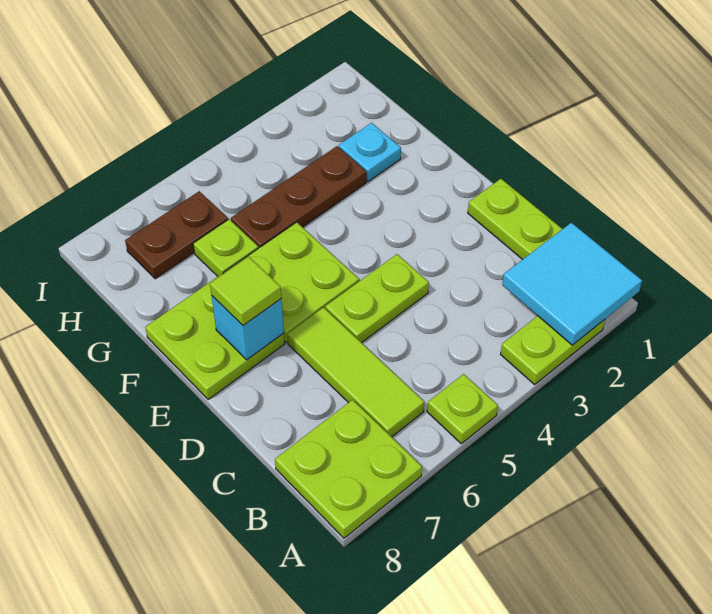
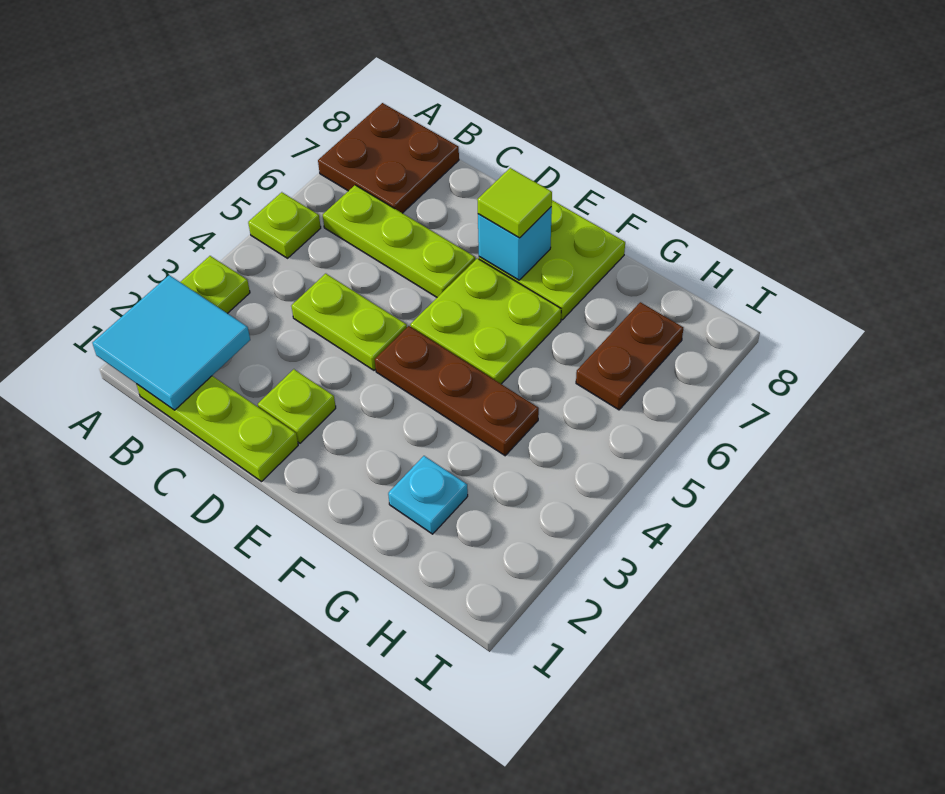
lime 2x2 plate [275,400,422,538] -> brown 2x2 plate [318,103,459,213]
lime 1x3 tile [287,308,424,437] -> lime 1x3 plate [323,185,475,297]
lime 1x2 plate [325,254,429,343] -> lime 1x2 plate turned to [291,274,407,370]
brown 1x3 plate [231,146,367,248] -> brown 1x3 plate turned to [375,326,539,456]
lime 1x1 plate [193,219,258,276] -> lime 1x1 plate moved to [258,369,336,443]

